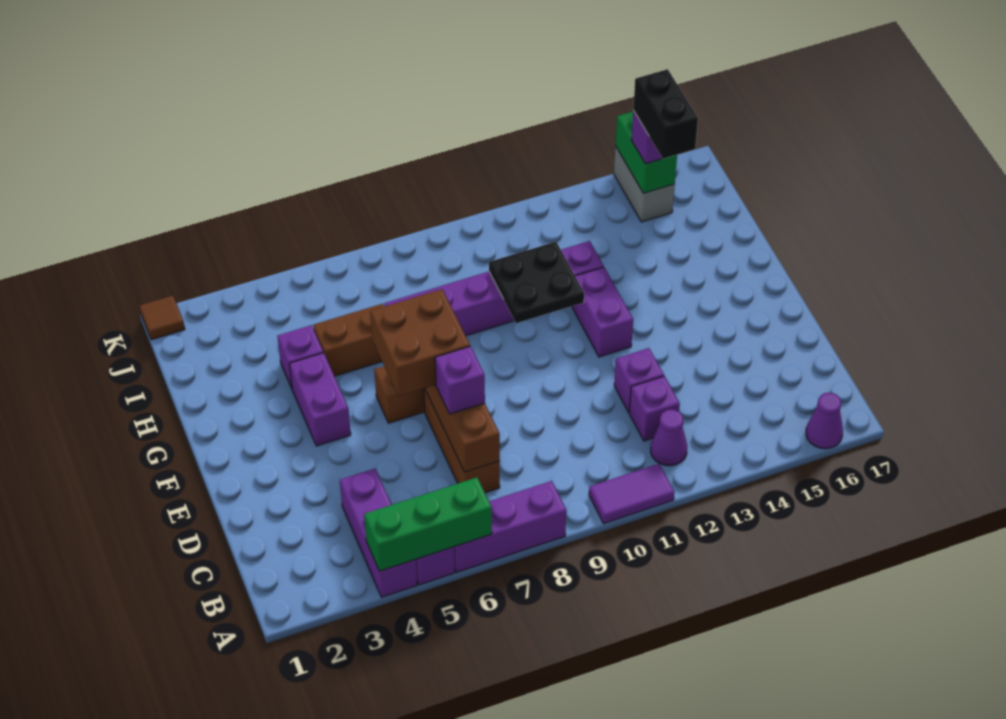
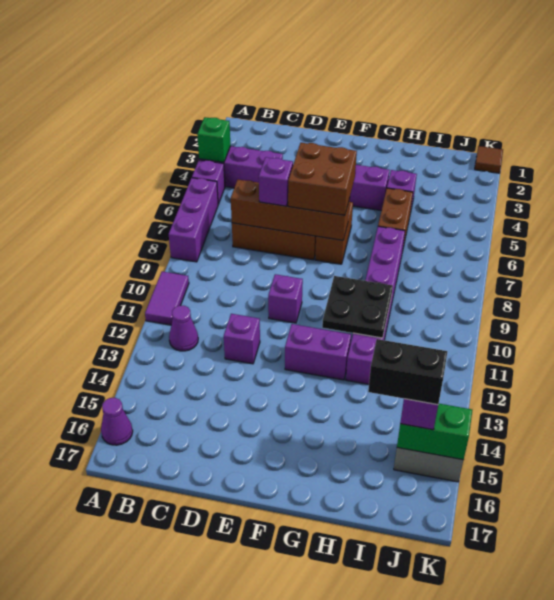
green 1x3 brick [364,477,492,571] -> green 1x1 brick [197,117,230,162]
purple 1x1 brick [629,376,680,441] -> purple 1x1 brick moved to [268,274,303,323]

